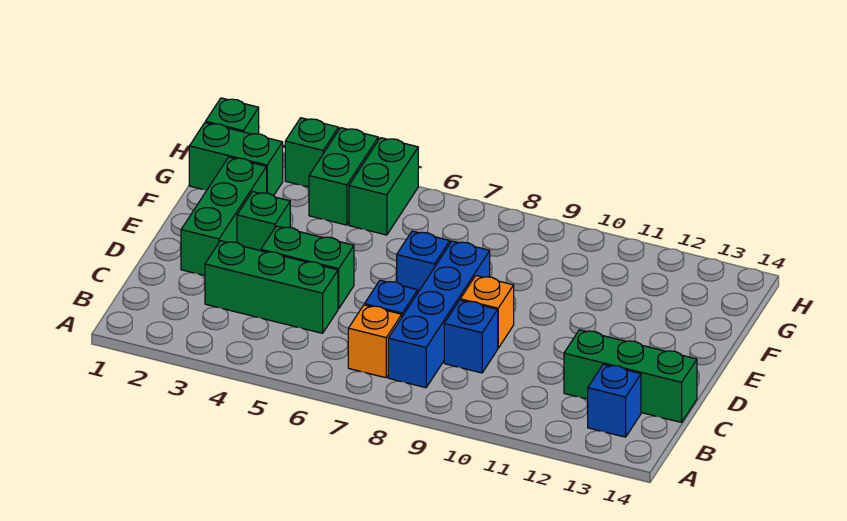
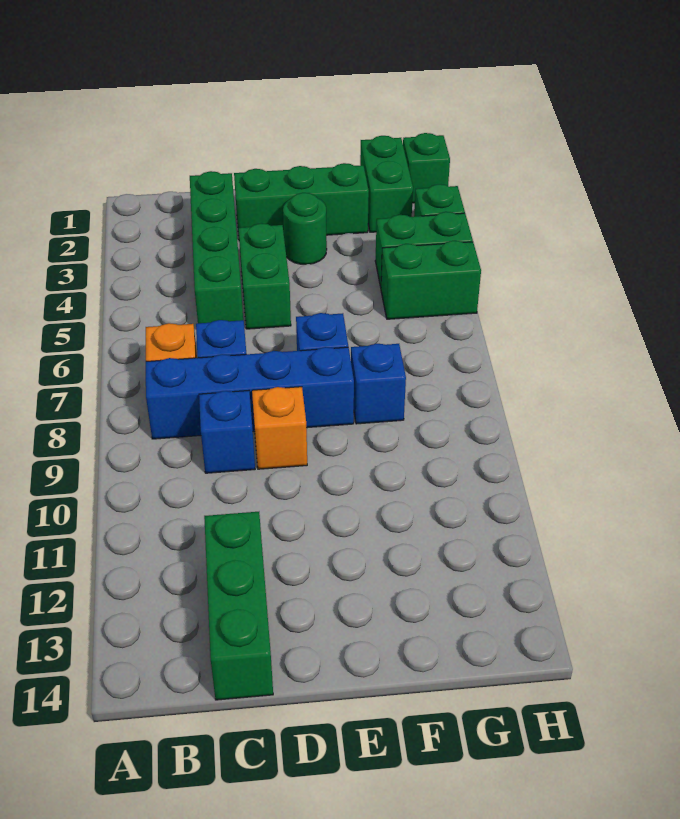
blue 1x1 brick [588,364,641,437] -> blue 1x1 brick moved to [351,343,406,424]
green 1x3 brick [205,241,338,333] -> green 1x4 brick [190,171,243,323]
green 1x1 brick [237,192,290,251] -> green 1x1 round brick [283,193,327,264]

